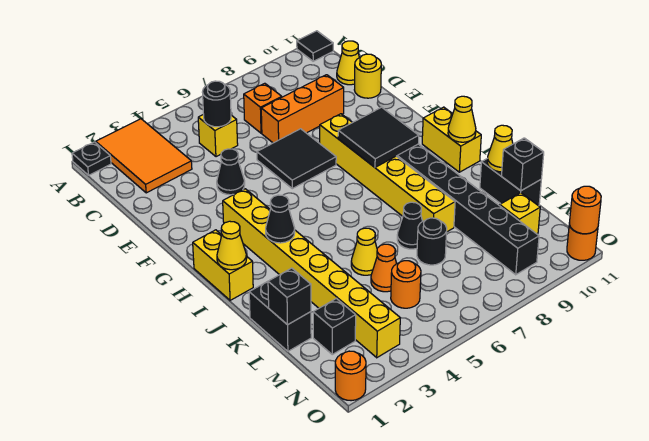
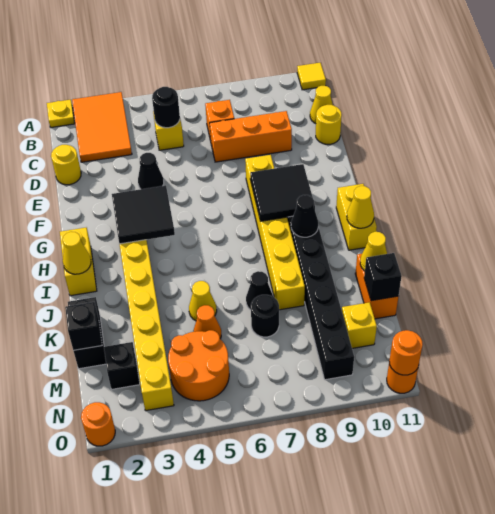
black 1x1 plate [72,142,111,175] -> yellow 1x1 plate [47,100,75,127]
black 1x1 tile [297,31,333,61] -> yellow 1x1 tile [297,63,326,90]
none -> yellow 1x1 round brick [51,145,81,185]
black 2x2 tile [257,129,336,189] -> black 2x2 tile moved to [112,185,175,244]
black 1x1 cone [266,195,295,243] -> black 1x1 cone moved to [291,195,318,237]
black 1x2 brick [480,158,541,206] -> orange 1x2 brick [355,254,398,319]
orange 1x1 round brick [391,261,421,308] -> orange 2x2 round brick [168,330,229,401]

